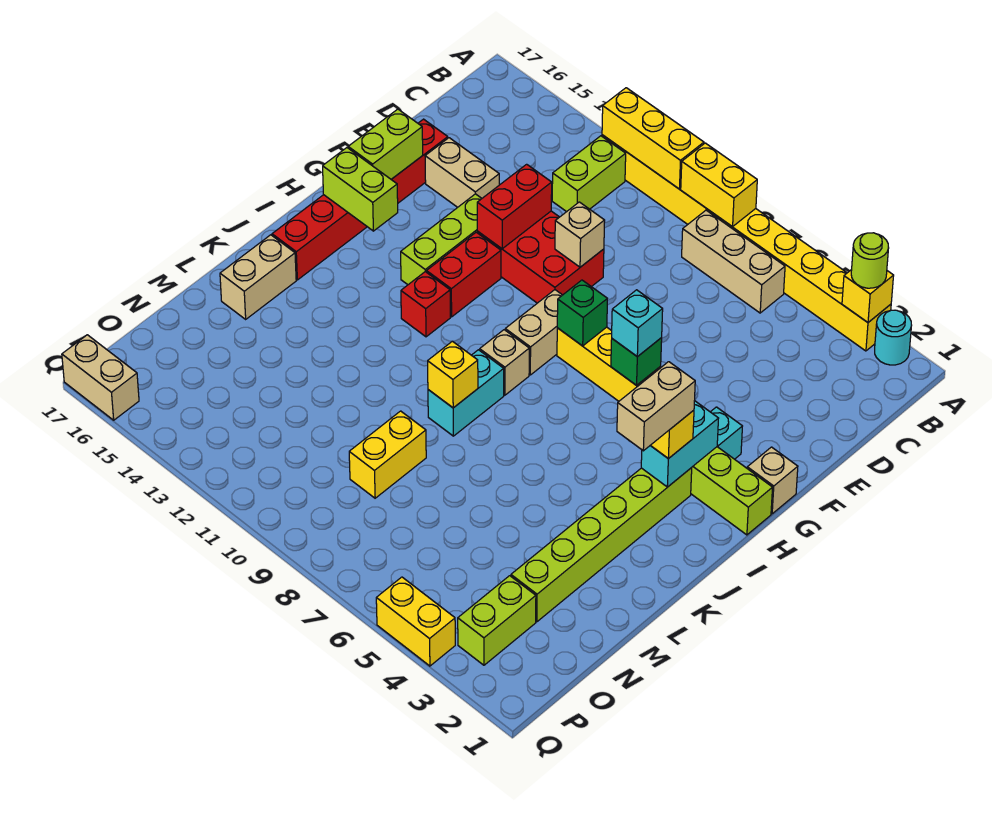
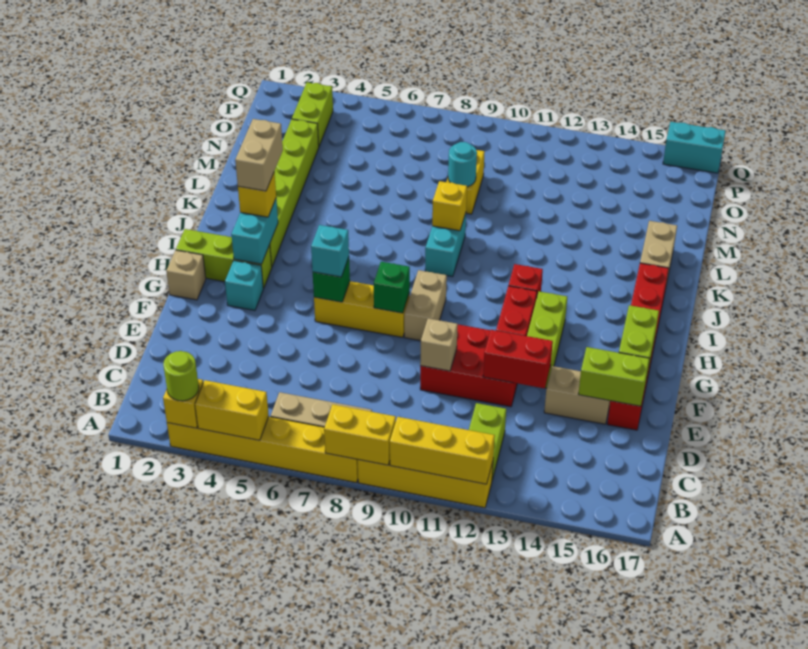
cyan 1x1 round brick [875,310,912,365] -> cyan 1x1 round brick moved to [448,142,477,187]
red 1x2 brick [477,164,552,249] -> red 1x2 brick turned to [483,330,553,388]
lime 1x2 brick [323,148,398,231] -> lime 1x2 brick moved to [578,347,649,406]
tan 1x1 brick [480,330,529,395] -> none
yellow 1x2 brick [376,577,455,666] -> yellow 1x2 brick moved to [195,380,269,440]
tan 1x2 brick [62,335,139,420] -> cyan 1x2 brick [663,122,726,173]

